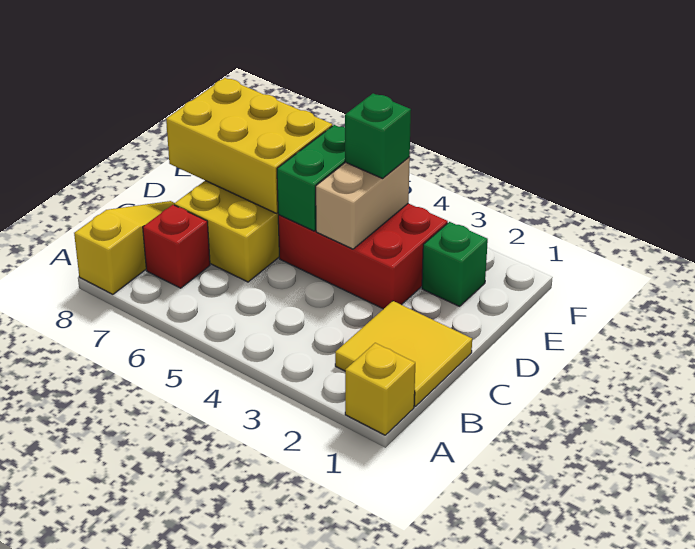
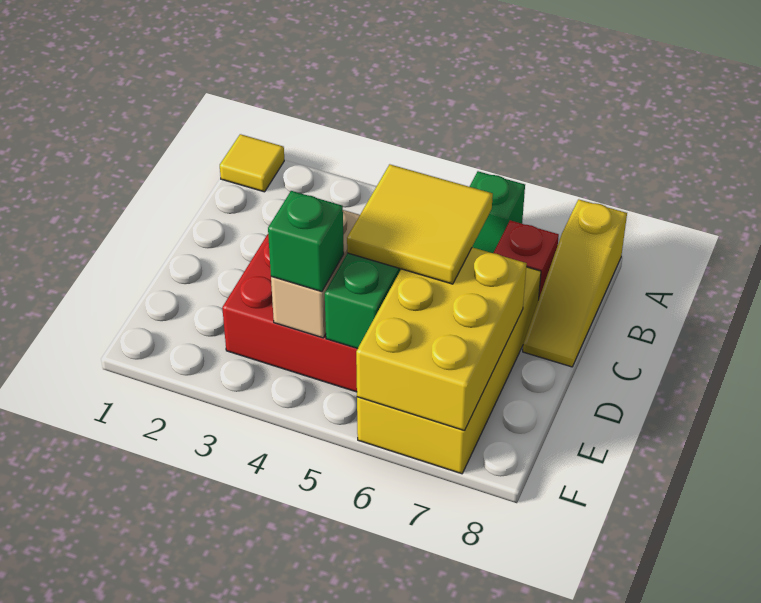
yellow 1x1 brick [345,343,415,435] -> yellow 1x1 tile [220,134,284,192]
yellow 2x2 tile [335,301,472,407] -> yellow 2x2 tile moved to [347,164,493,284]
yellow 2x3 brick [166,78,332,213] -> yellow 2x3 brick turned to [356,247,527,431]
green 1x1 brick [422,222,488,306] -> green 1x1 brick moved to [469,171,525,253]

